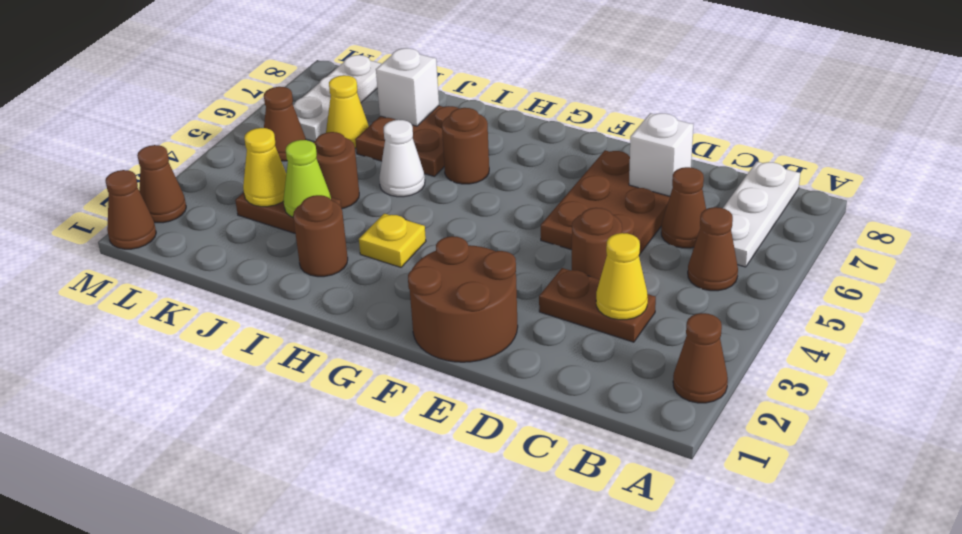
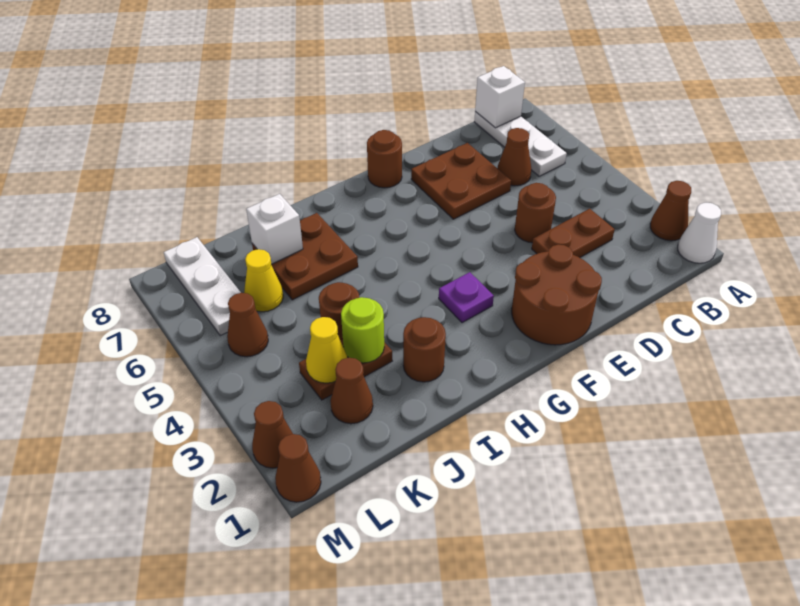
brown 1x1 cone [688,207,738,291] -> brown 1x1 cone moved to [330,358,373,424]
yellow 1x1 cone [596,233,648,320] -> none
brown 2x3 plate [541,150,670,254] -> brown 2x2 plate [411,143,511,219]
white 1x1 brick [629,113,693,196] -> white 1x1 brick moved to [475,66,525,128]
none -> purple 1x1 plate [439,272,494,323]
yellow 1x1 plate [359,214,426,267] -> none
brown 1x1 round brick [442,108,489,184] -> brown 1x1 round brick moved to [367,130,402,188]
white 1x1 cone [379,120,425,197] -> white 1x1 cone moved to [678,203,721,263]
lime 1x1 cone [283,140,331,217] -> lime 1x1 round brick [341,297,384,363]

